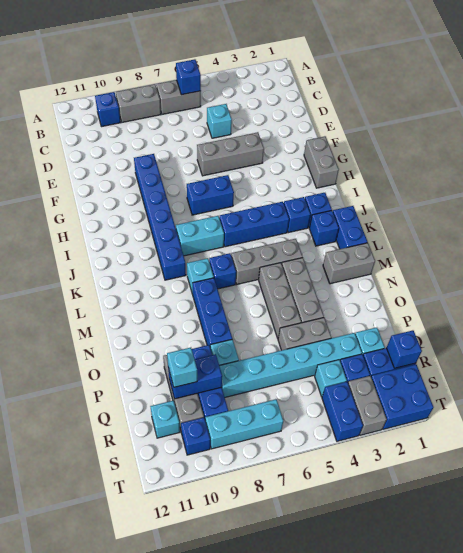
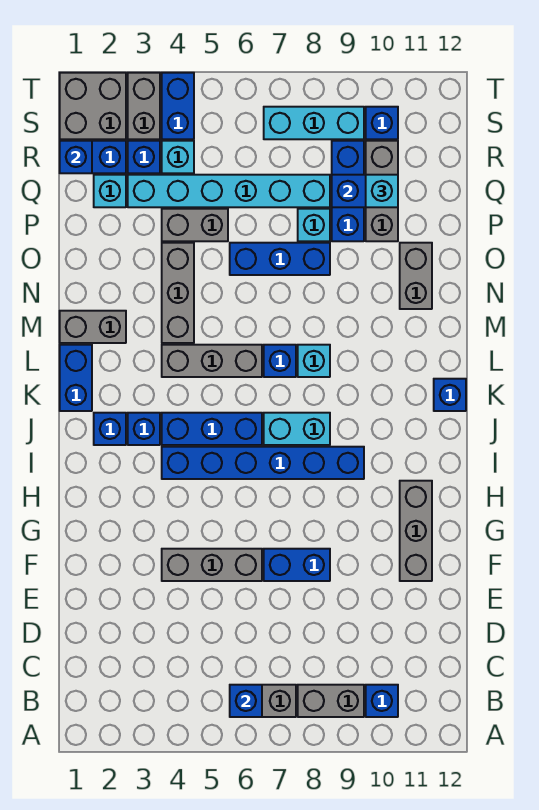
cyan 1x1 brick [207,104,232,138] -> none
blue 1x6 brick [134,154,186,280] -> blue 1x6 brick turned to [162,447,364,479]
grey 1x2 brick [304,136,339,188] -> grey 1x2 brick moved to [400,243,432,309]
blue 1x2 brick [187,175,234,215] -> blue 1x2 brick moved to [264,549,330,581]
blue 1x1 brick [309,211,339,246] -> blue 1x1 brick moved to [434,379,466,411]
grey 1x3 brick [259,263,301,338] -> grey 1x3 brick moved to [400,481,432,581]
blue 1x3 brick [193,278,232,345] -> blue 1x3 brick turned to [230,243,330,275]
cyan 1x1 brick [150,401,180,438] -> none
blue 2x2 brick [371,364,434,429] -> grey 2x2 brick [60,73,126,139]

